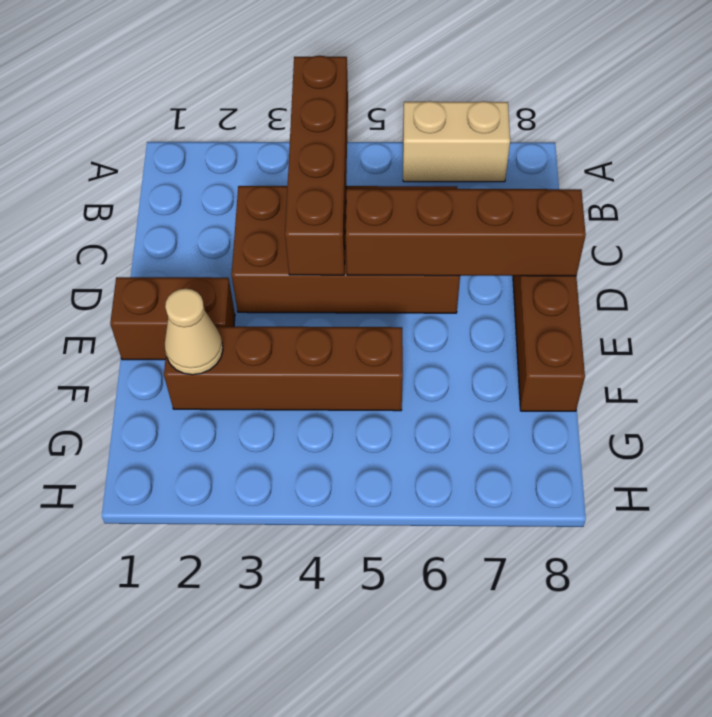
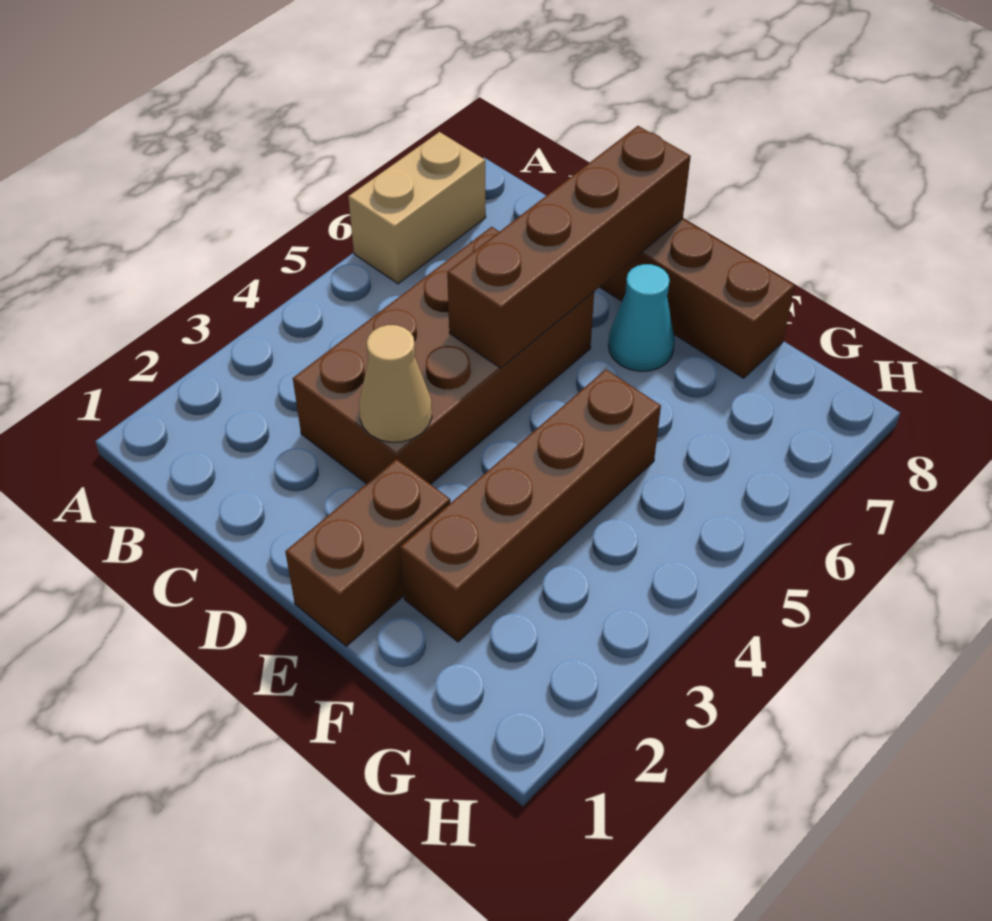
brown 1x4 brick [285,56,348,275] -> none
none -> cyan 1x1 cone [608,264,675,371]
tan 1x1 cone [165,289,223,375] -> tan 1x1 cone moved to [359,325,432,442]

